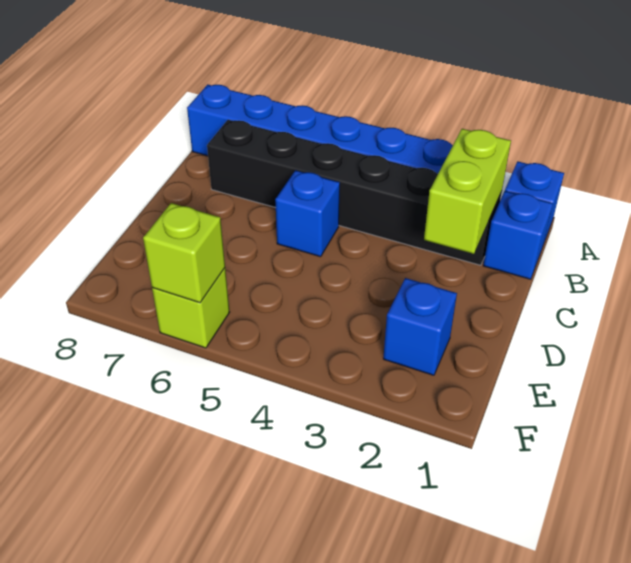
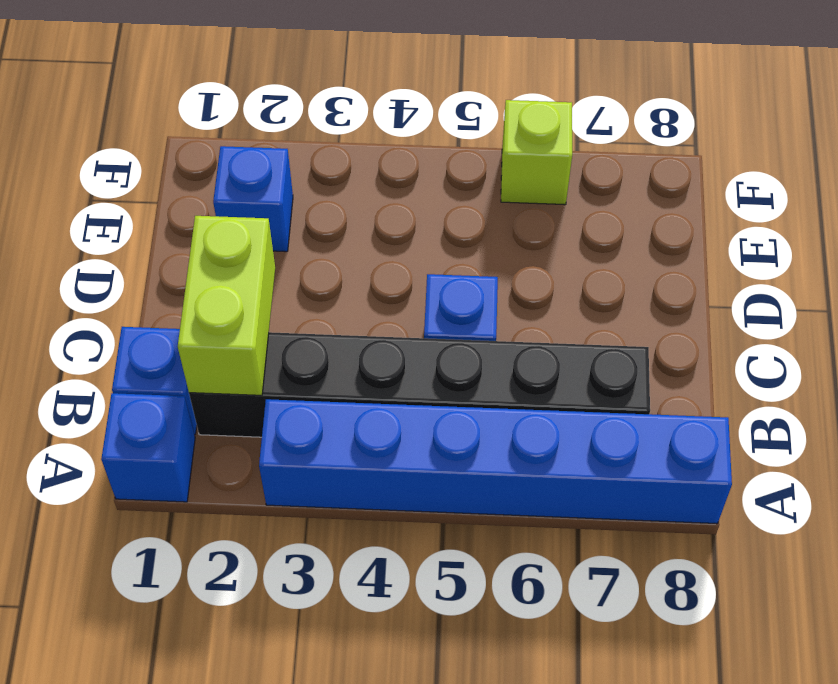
lime 1x1 brick [143,203,225,303] -> none

